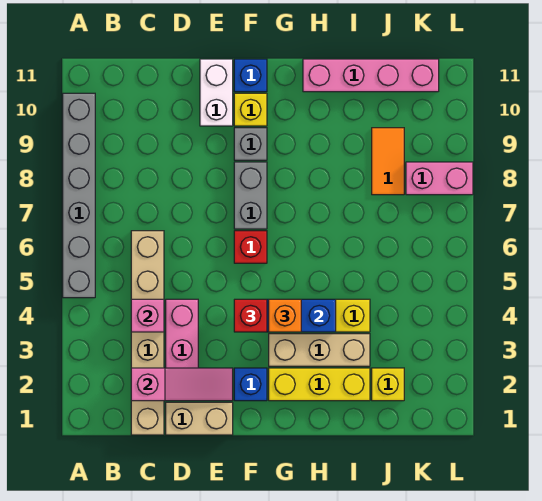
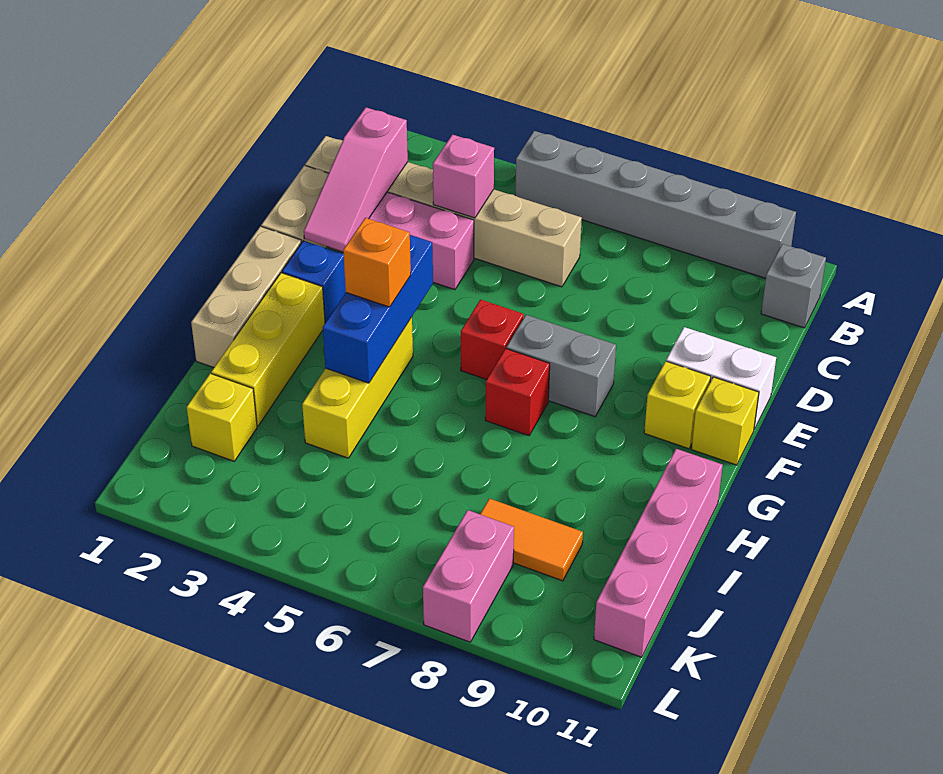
red 1x1 brick [234,299,267,332] -> red 1x1 brick moved to [485,349,550,436]
grey 1x1 brick [234,128,267,160] -> grey 1x1 brick moved to [761,244,826,328]
blue 1x1 brick [234,59,267,92] -> yellow 1x1 brick [692,377,759,465]
tan 1x3 brick [269,334,370,366] -> tan 1x3 brick moved to [191,226,301,367]

